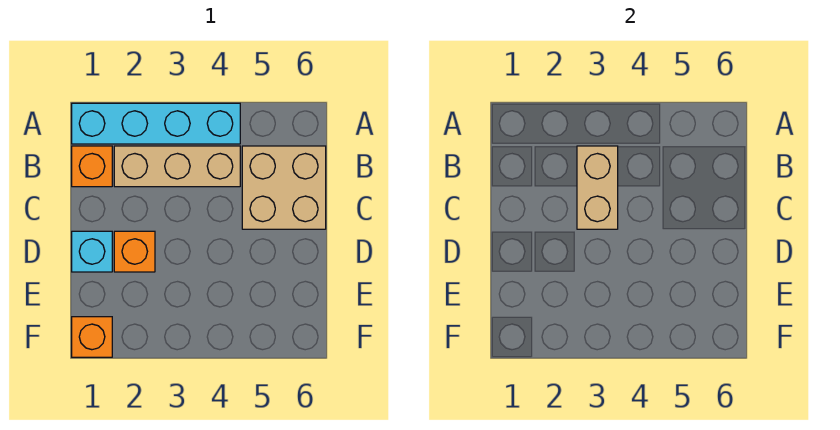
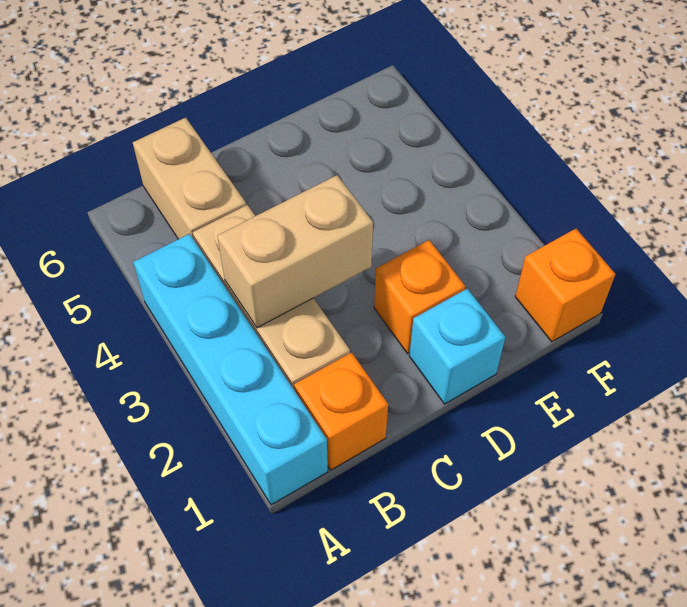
tan 2x2 brick [242,146,326,229] -> tan 1x2 brick [133,118,246,239]

